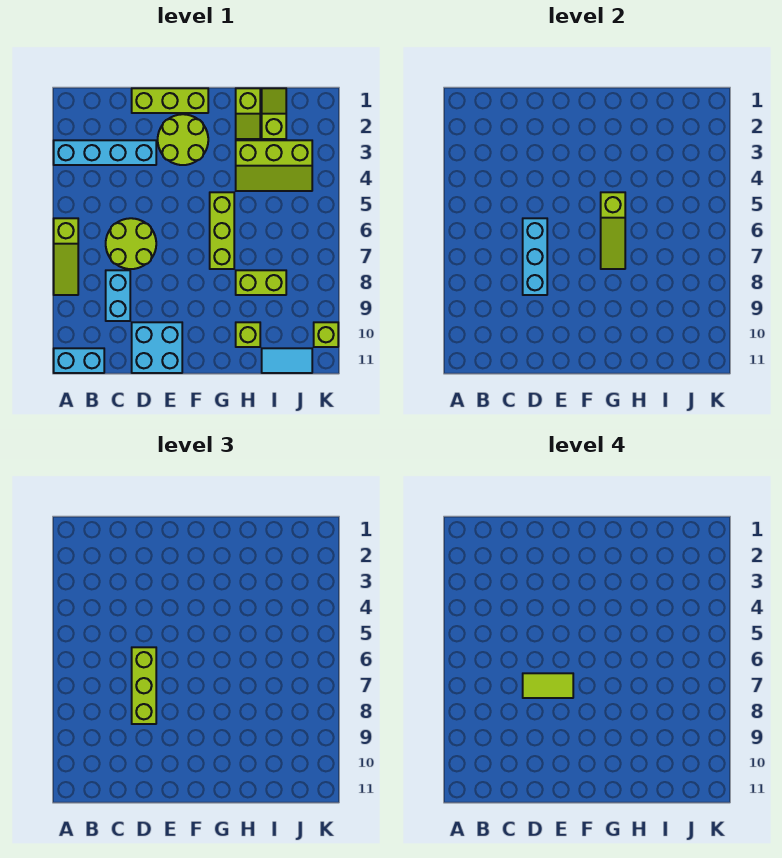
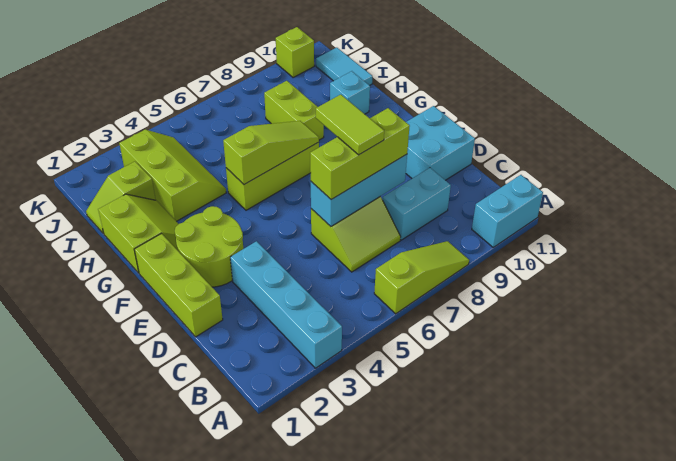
cyan 1x2 brick [54,348,104,373] -> cyan 1x2 brick turned to [472,175,543,247]
lime 2x2 round brick [106,218,156,269] -> lime 2x2 slope [311,196,400,272]
lime 1x2 slope [236,88,260,139] -> lime 2x2 slope [98,194,178,273]
lime 1x1 brick [236,322,260,347] -> cyan 1x1 brick [330,71,370,114]

